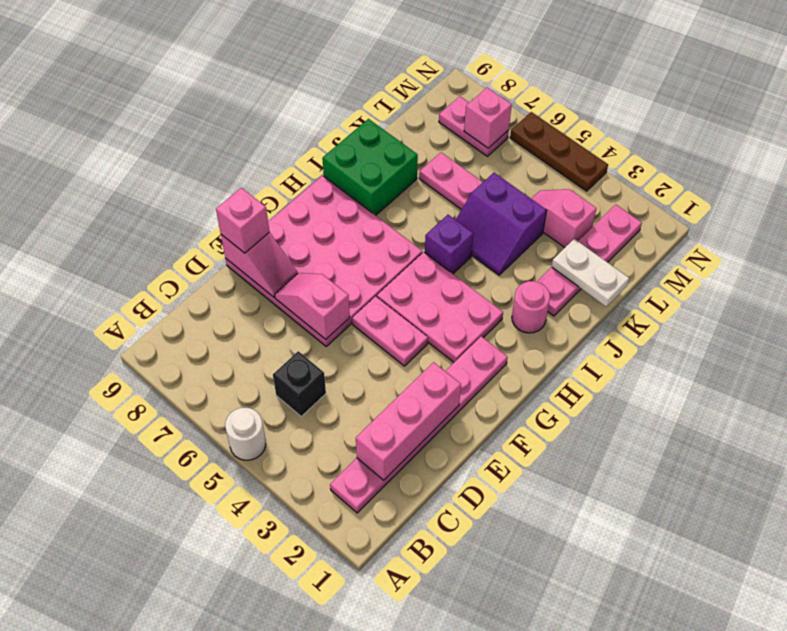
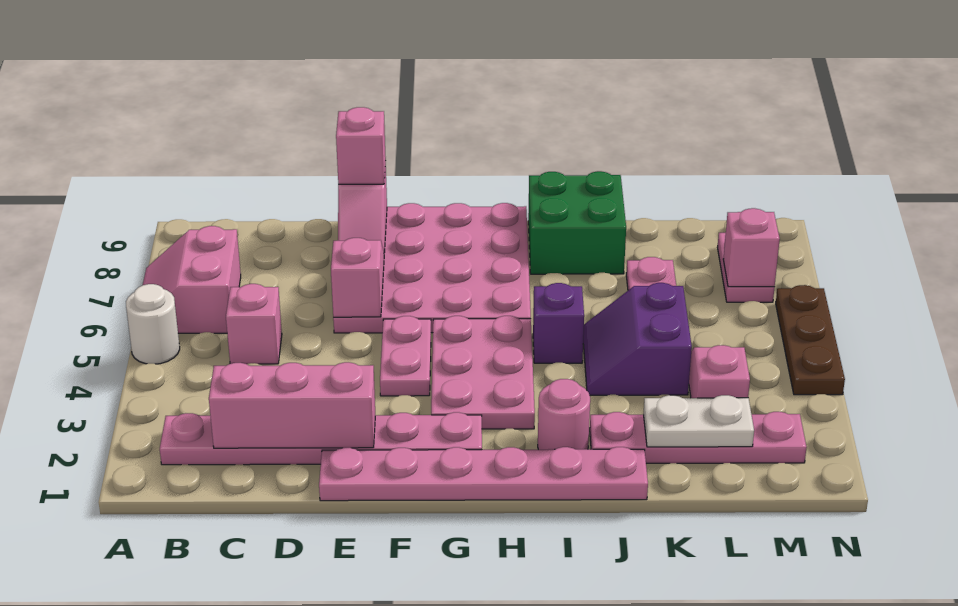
none -> pink 2x2 slope [143,226,241,333]
black 1x1 brick [273,351,326,416] -> pink 1x1 brick [226,284,282,364]
none -> pink 1x6 plate [319,447,648,501]
white 1x2 plate [552,239,629,307] -> white 1x2 plate turned to [643,395,754,447]

